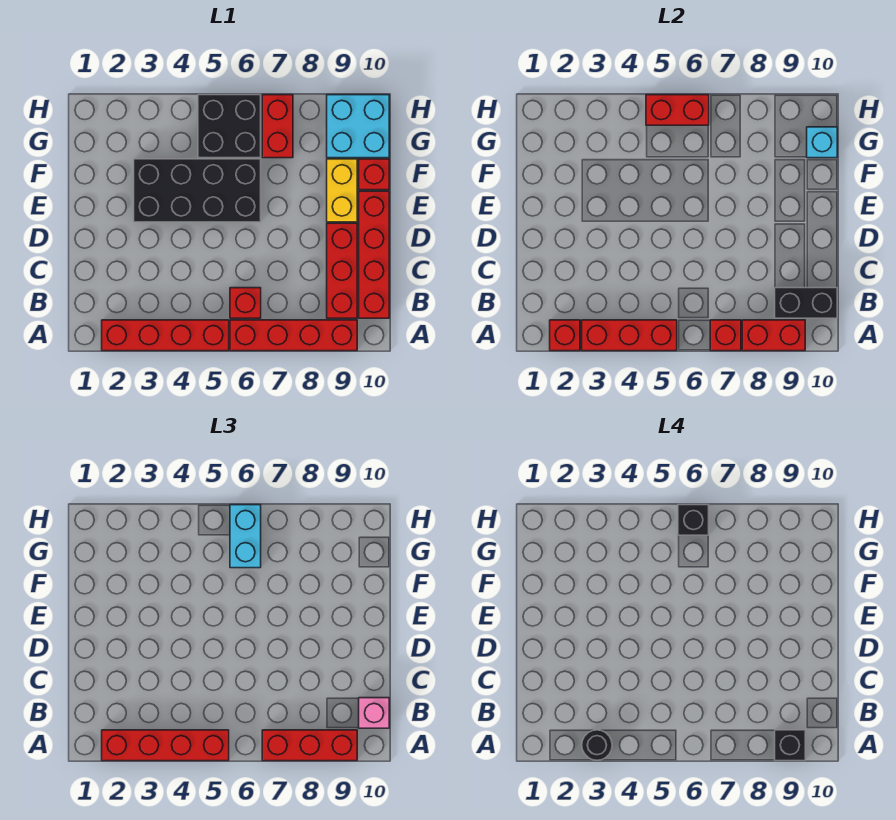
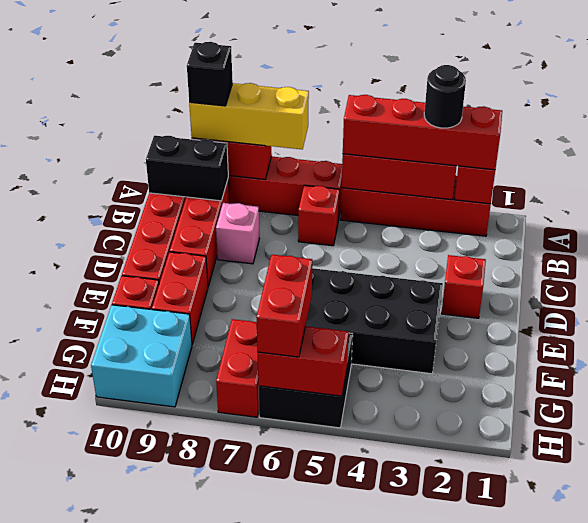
red 1x1 brick [710,320,741,351] -> red 1x1 brick moved to [441,255,486,318]
red 1x3 brick [262,730,357,761] -> yellow 1x3 brick [189,83,309,149]
pink 1x1 brick [359,698,389,728] -> pink 1x1 brick moved to [216,203,259,264]
yellow 1x2 brick [327,159,357,222] -> red 1x2 brick [152,252,208,344]
cyan 1x2 brick [230,505,261,568] -> red 1x2 brick [256,255,312,357]
cyan 1x1 brick [807,127,837,158] -> none
black 1x1 brick [678,505,709,535] -> none

